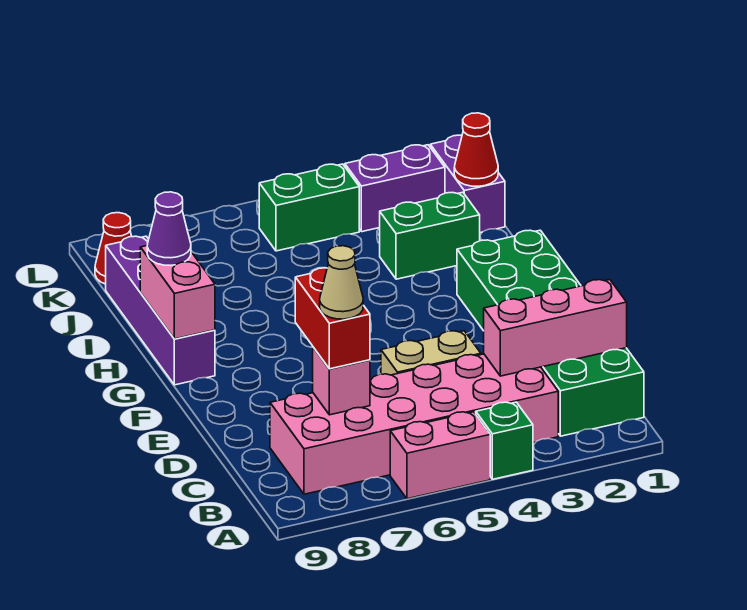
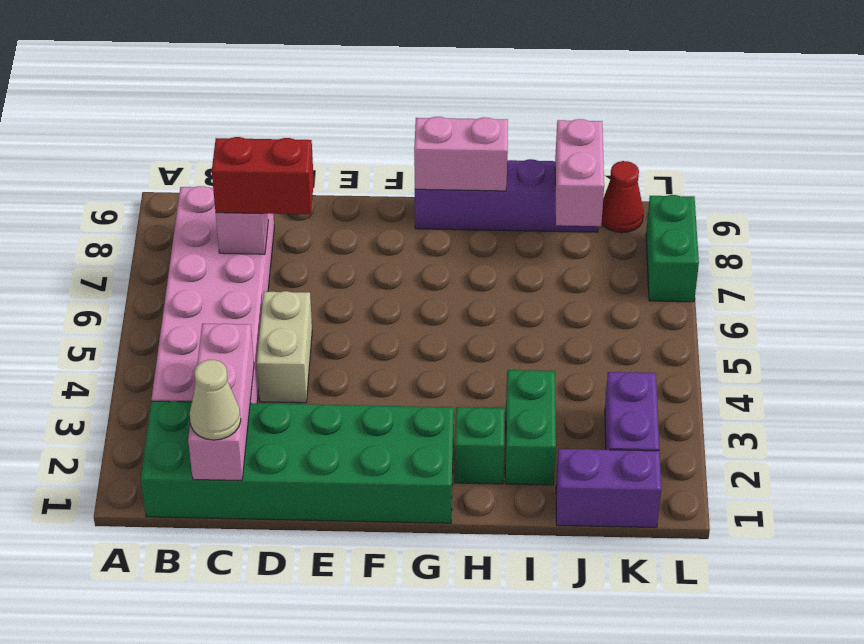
green 1x1 brick [476,402,533,479] -> green 1x1 brick moved to [455,407,505,484]
pink 1x2 brick [390,412,490,499] -> pink 1x2 brick moved to [555,119,604,226]
tan 1x1 cone [320,246,363,319] -> tan 1x1 cone moved to [190,360,241,440]
purple 1x1 cone [147,192,191,265] -> none
red 1x1 cone [454,113,498,186] -> none
green 1x2 brick [259,164,359,251] -> green 1x2 brick moved to [646,195,699,302]

